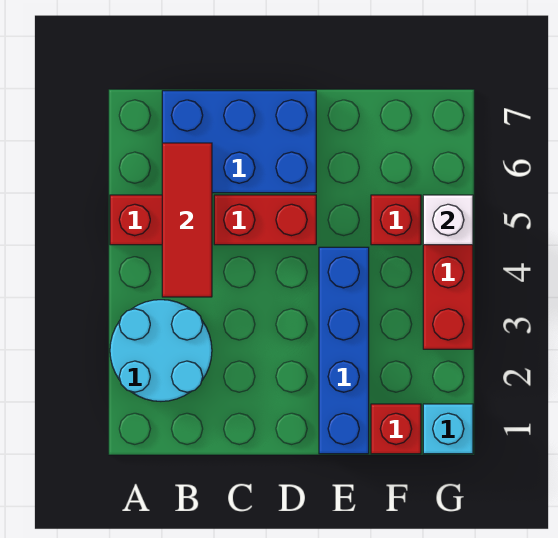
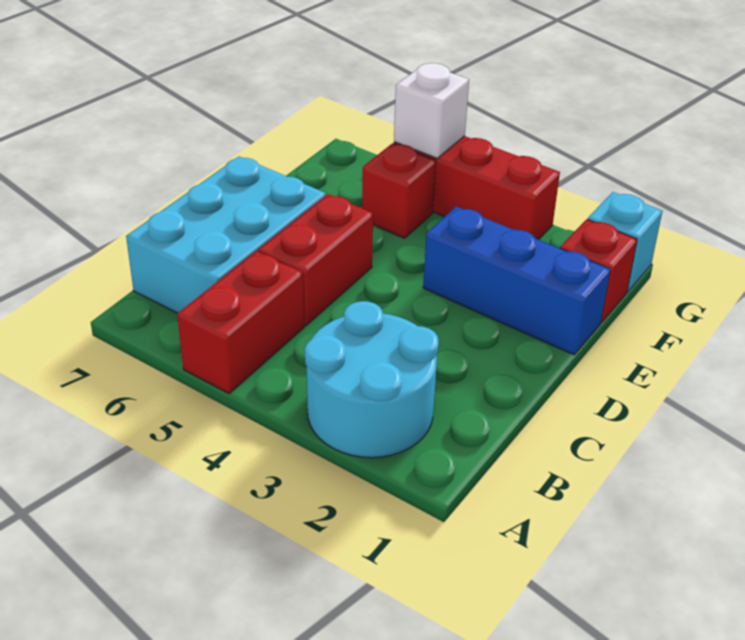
red 1x3 tile [162,143,212,297] -> none
blue 2x3 brick [162,91,316,193] -> cyan 2x3 brick [126,157,326,313]
blue 1x4 brick [319,247,369,454] -> blue 1x3 brick [423,207,610,355]

